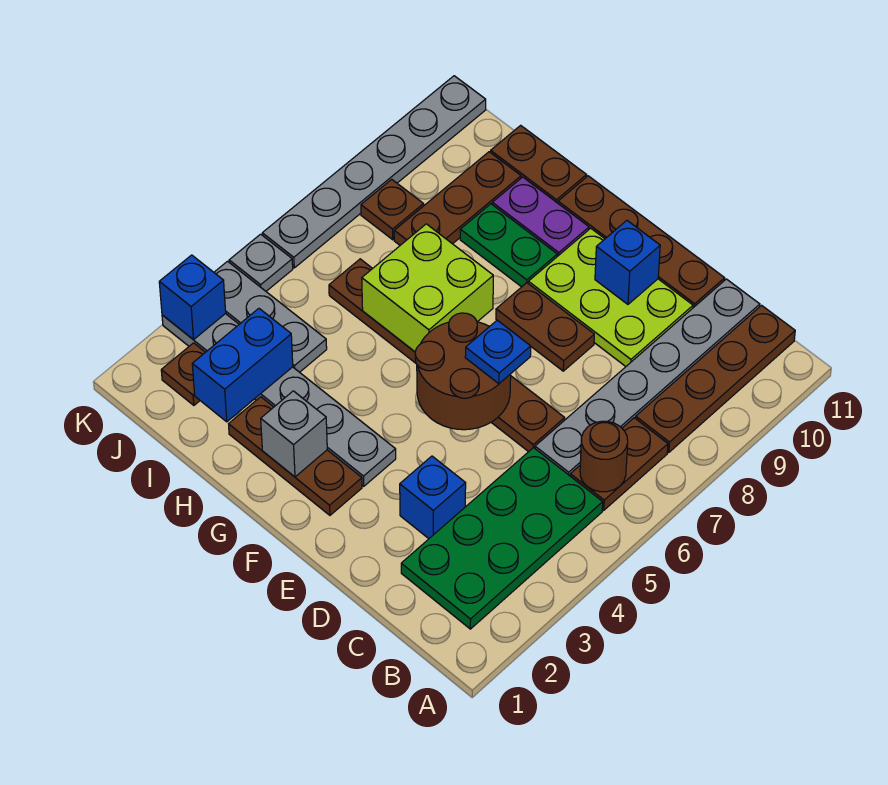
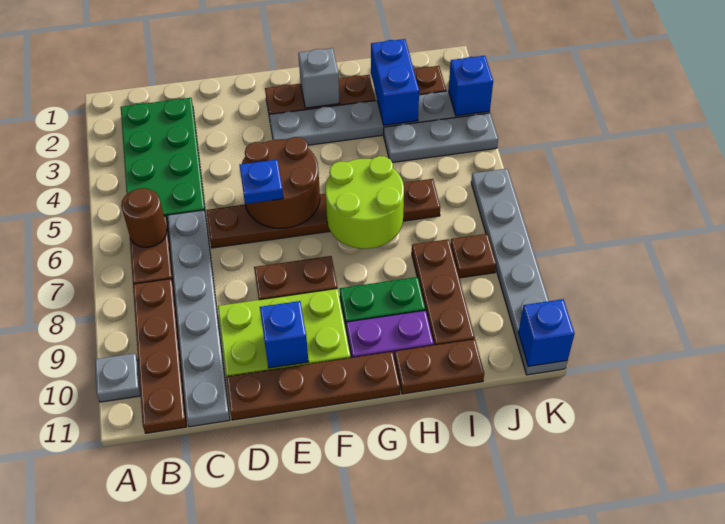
blue 1x1 brick [400,456,466,539] -> blue 1x1 brick moved to [518,299,574,366]
lime 2x2 brick [362,224,493,352] -> lime 2x2 round brick [325,156,404,249]
grey 1x1 plate [229,234,293,291] -> grey 1x1 plate moved to [95,353,141,402]

